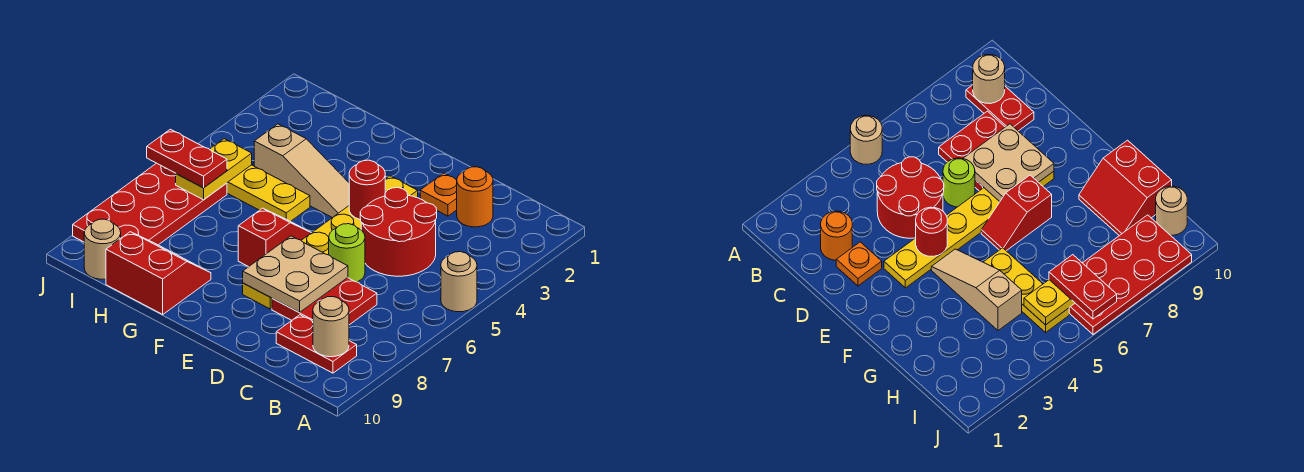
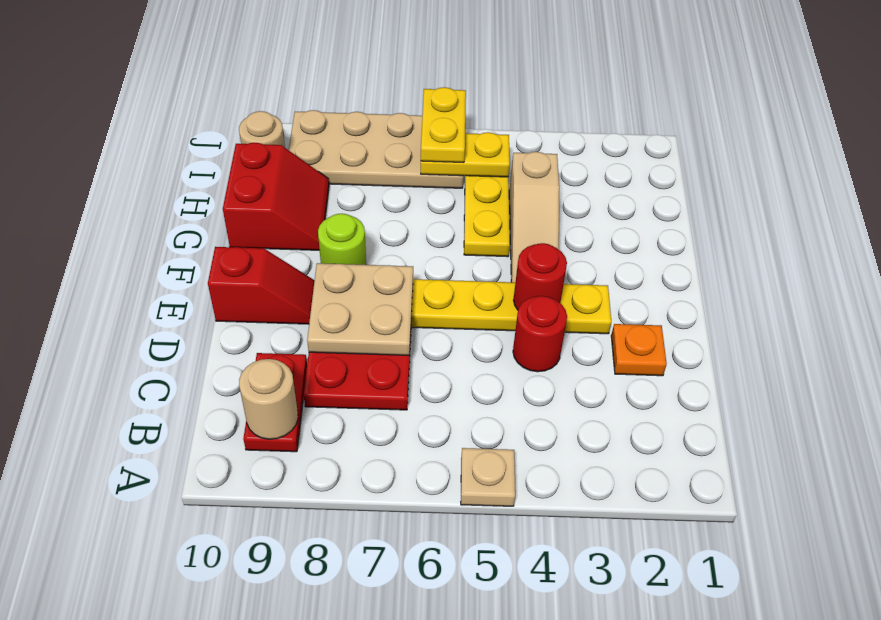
tan 1x1 round brick [441,252,477,312] -> tan 1x1 plate [461,448,515,506]
orange 1x1 round brick [457,167,493,227] -> none
red 2x2 round brick [360,188,437,276] -> red 1x1 round brick [513,296,567,372]
lime 1x1 round brick [329,224,365,282] -> lime 1x1 round brick moved to [318,214,366,265]
red 1x2 slope [238,208,311,267] -> red 1x2 slope moved to [208,247,315,324]
red 2x4 plate [73,163,227,245] -> tan 2x4 plate [289,110,463,188]
red 1x2 plate [147,129,227,188] -> yellow 1x2 plate [421,87,466,162]

